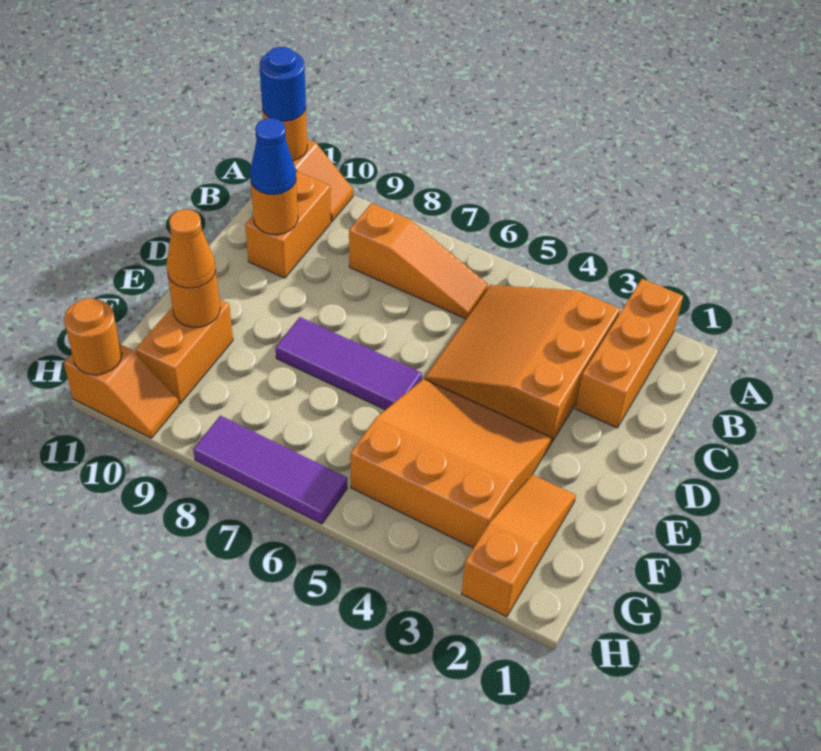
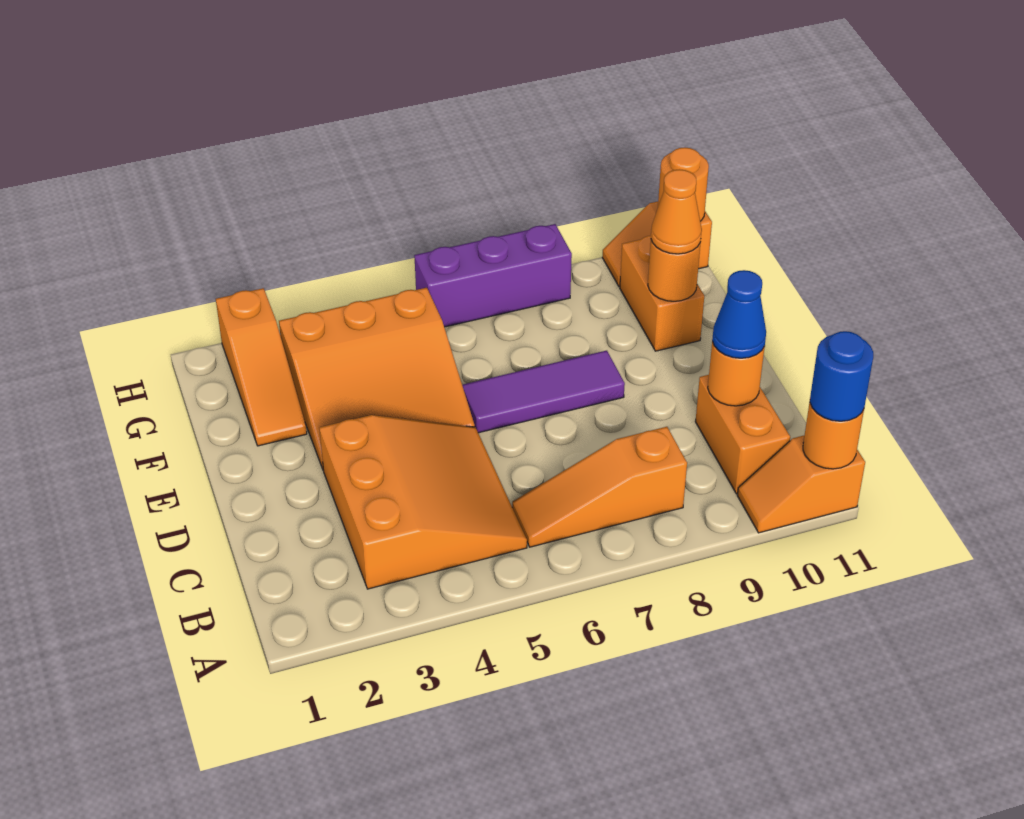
orange 1x3 brick [575,279,683,428] -> none
purple 1x3 tile [193,416,347,524] -> purple 1x3 brick [414,224,572,327]

